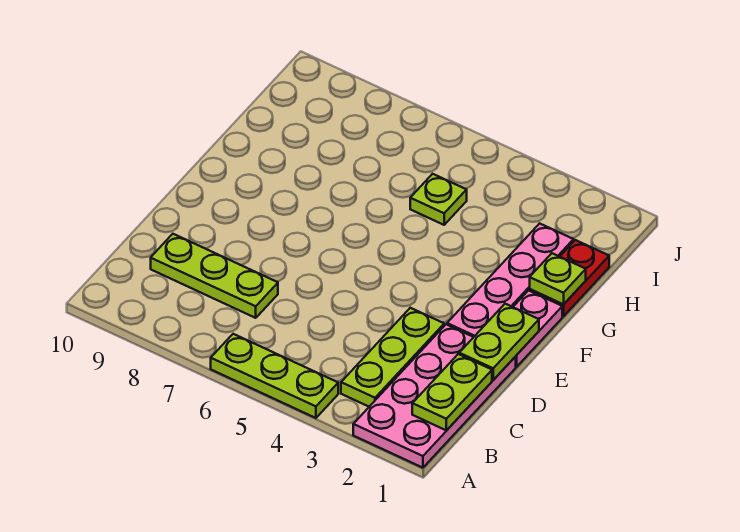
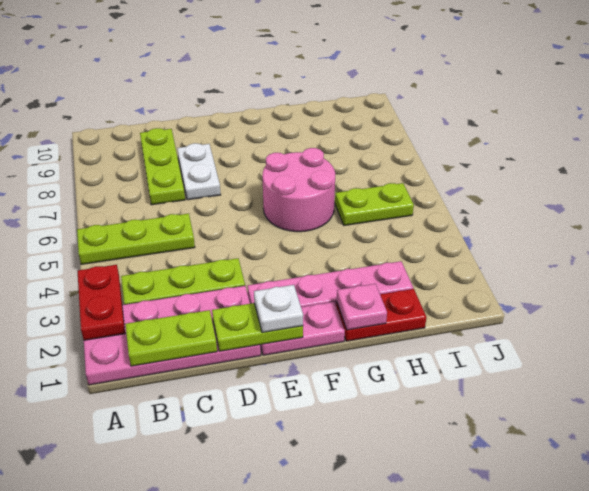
none -> red 1x2 plate [78,265,125,340]
lime 1x3 plate [211,334,338,418] -> lime 1x3 plate turned to [77,214,195,264]
none -> white 1x2 plate [177,143,221,200]
none -> white 1x1 plate [254,285,303,333]
none -> pink 2x2 round brick [262,148,335,232]
lime 1x1 plate [530,253,586,305] -> pink 1x1 plate [337,284,387,330]
lime 1x1 plate [410,174,467,225] -> lime 1x2 plate [335,183,414,226]

